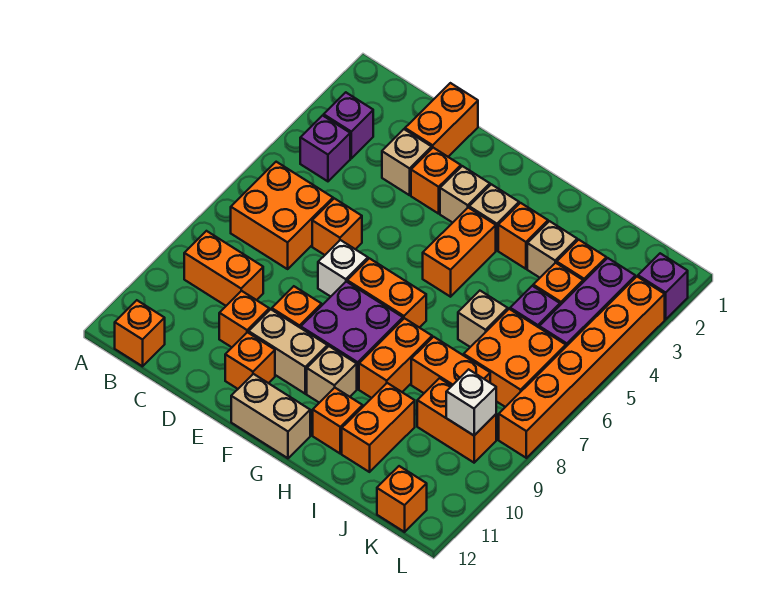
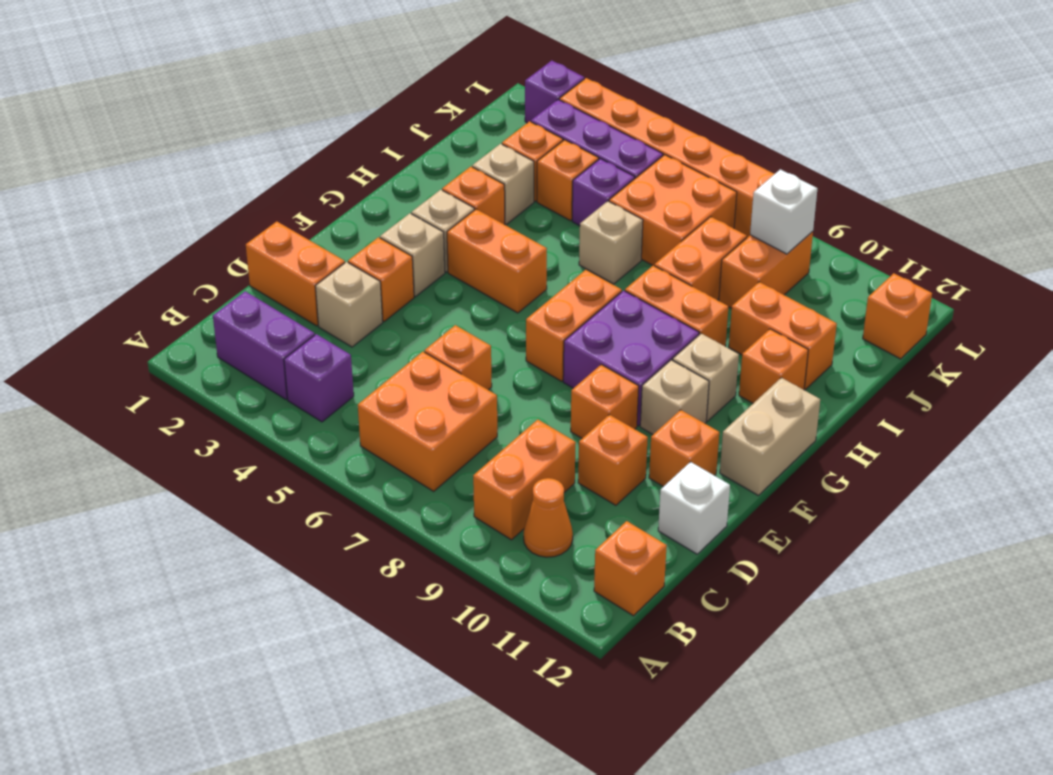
purple 1x1 brick [324,92,373,158] -> purple 1x2 brick [213,291,315,399]
none -> orange 1x1 cone [524,478,573,557]
white 1x1 brick [318,240,368,297] -> white 1x1 brick moved to [658,462,730,554]
tan 1x2 brick [249,309,327,394] -> tan 1x1 brick [640,360,709,434]

